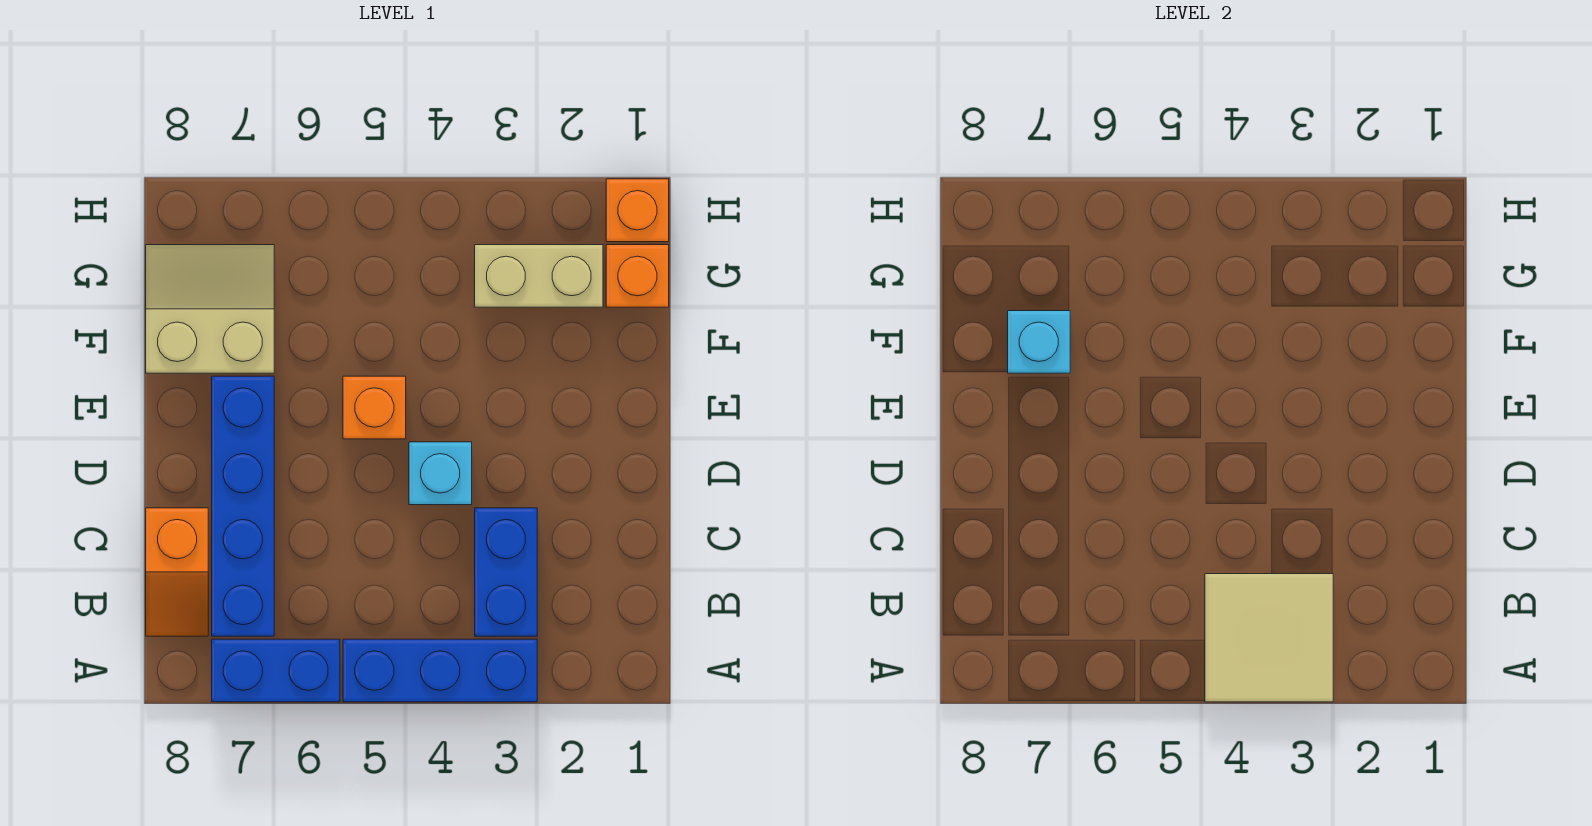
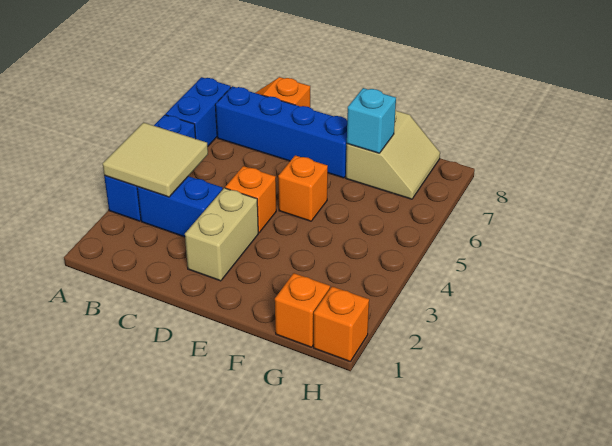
cyan 1x1 brick [409,442,472,505] -> orange 1x1 brick [225,166,276,233]
tan 1x2 brick [475,245,603,307] -> tan 1x2 brick moved to [185,188,258,281]

